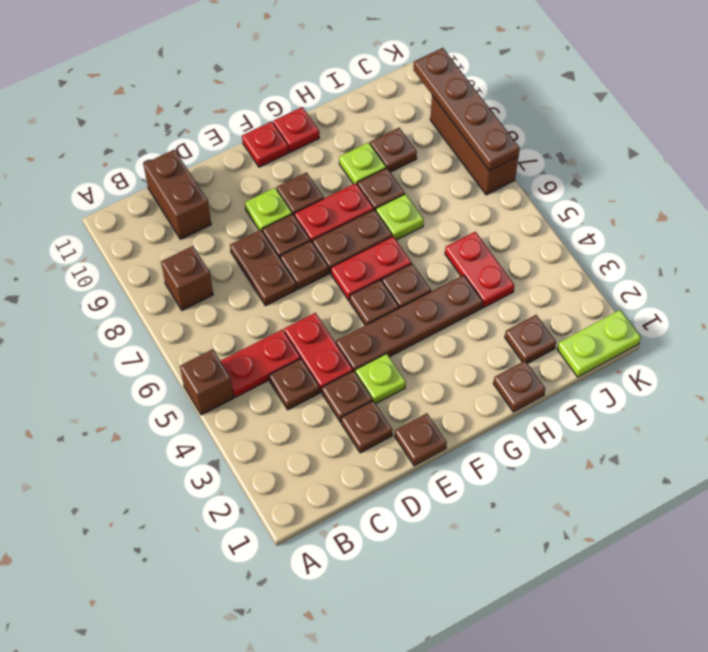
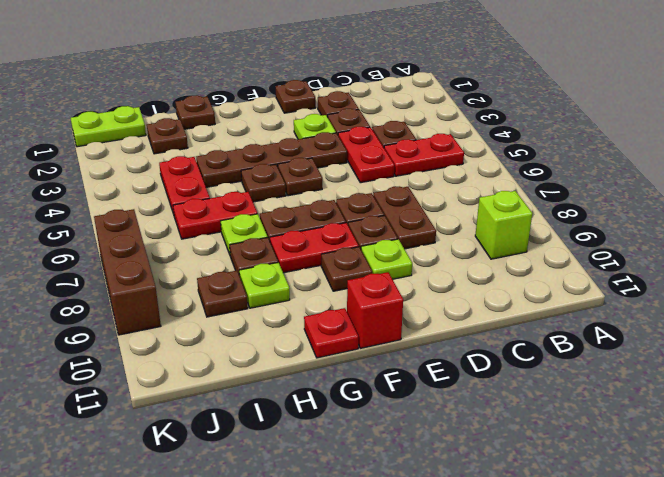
brown 1x1 brick [180,349,233,415] -> none
brown 1x1 brick [161,246,213,310] -> none
none -> lime 1x1 brick [475,191,532,259]
brown 1x2 brick [144,150,211,239] -> none
red 1x2 plate [331,236,412,301] -> red 1x2 plate moved to [173,192,257,239]
red 1x1 plate [242,122,289,167] -> red 1x1 brick [347,272,403,348]
brown 1x4 plate [413,48,520,171] -> none

